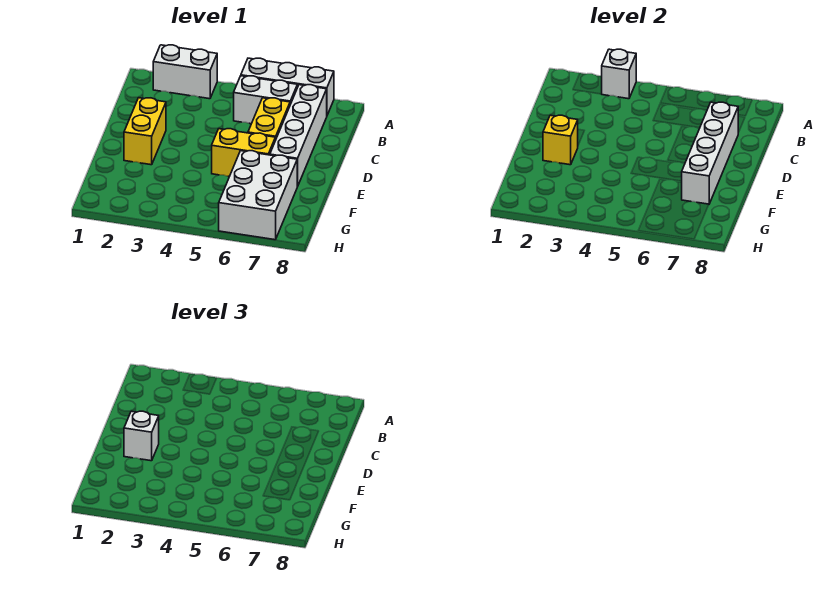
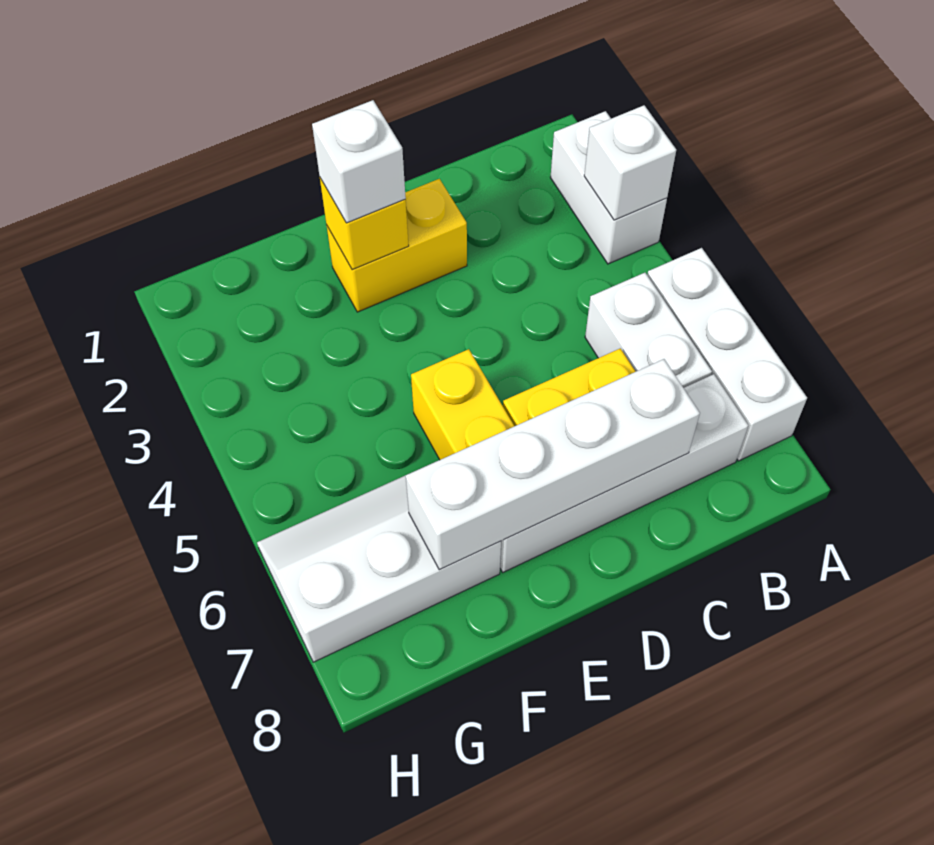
white 2x3 brick [219,151,297,240] -> white 2x3 slope [257,475,501,662]

